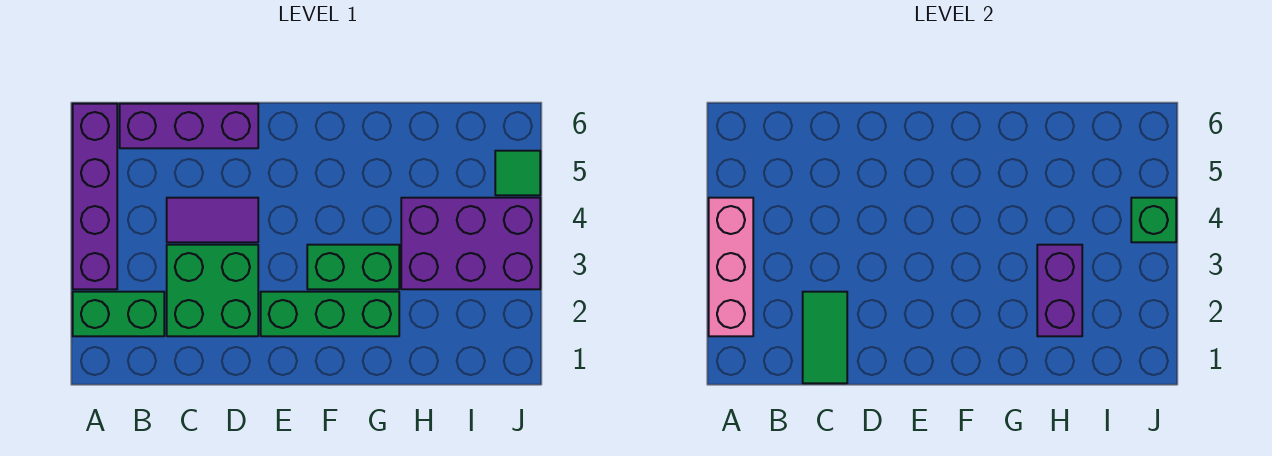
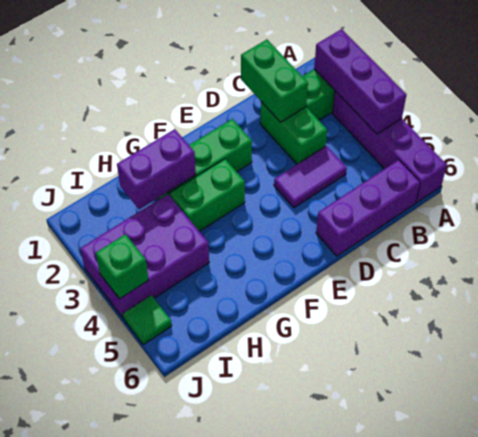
pink 1x3 brick [709,198,753,336] -> purple 1x3 brick [314,29,406,134]
green 1x2 tile [803,292,847,383] -> green 1x2 brick [241,40,308,122]
green 2x2 brick [167,245,258,336] -> green 1x2 brick [260,102,327,164]
purple 1x2 brick [1037,245,1082,336] -> purple 1x2 brick turned to [117,129,196,210]

